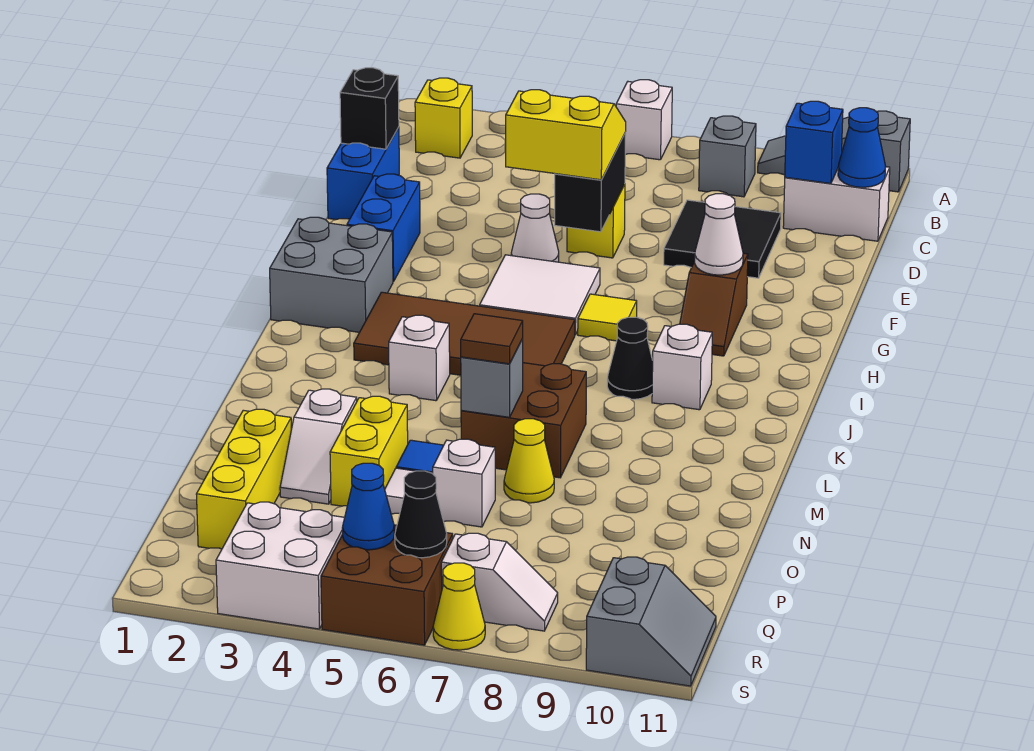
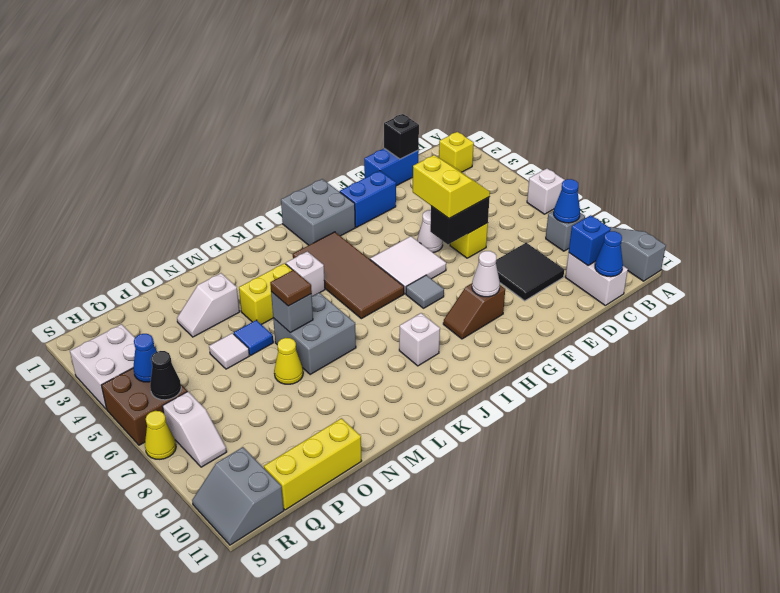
none -> blue 1x1 cone [554,179,580,223]
yellow 1x1 tile [578,294,637,341] -> grey 1x1 tile [406,275,444,308]
black 1x1 cone [607,317,653,399] -> none
brown 2x2 brick [461,363,586,478] -> grey 2x2 brick [273,293,356,375]
yellow 1x2 brick [330,396,408,506] -> yellow 1x2 brick moved to [239,263,292,325]
yellow 1x3 brick [196,409,291,549] -> yellow 1x3 brick moved to [264,418,361,510]
white 1x1 brick [433,439,495,527] -> none
grey 2x2 slope [586,557,716,686] -> grey 2x2 slope turned to [192,447,284,545]

